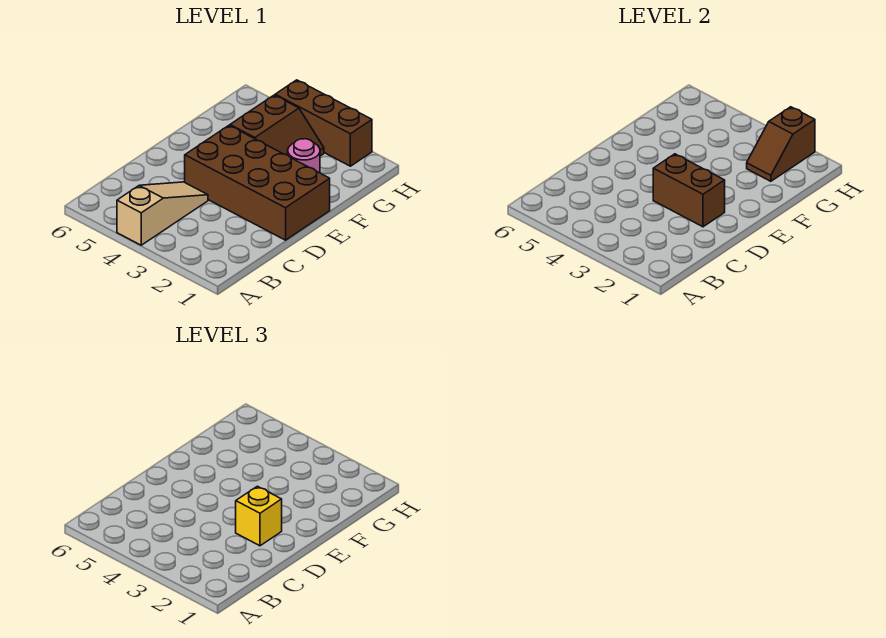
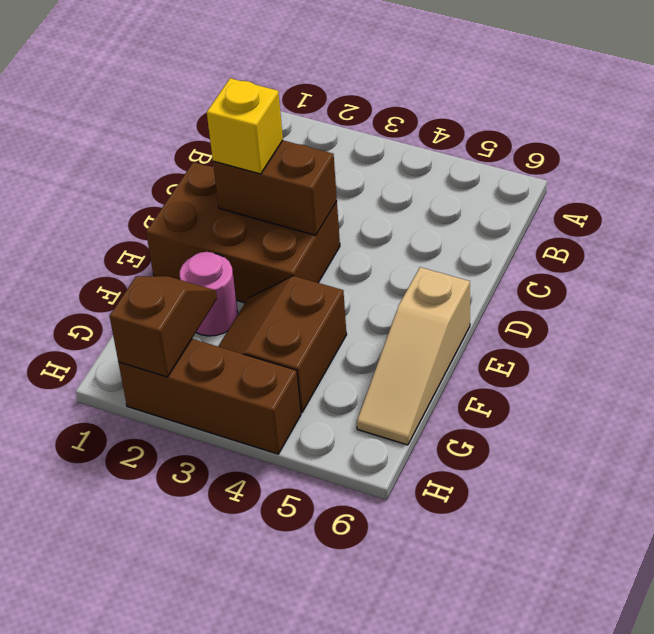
tan 1x3 slope [117,182,208,245] -> tan 1x3 slope moved to [357,267,470,445]
brown 2x4 brick [185,126,330,240] -> brown 2x3 brick [146,162,340,303]

